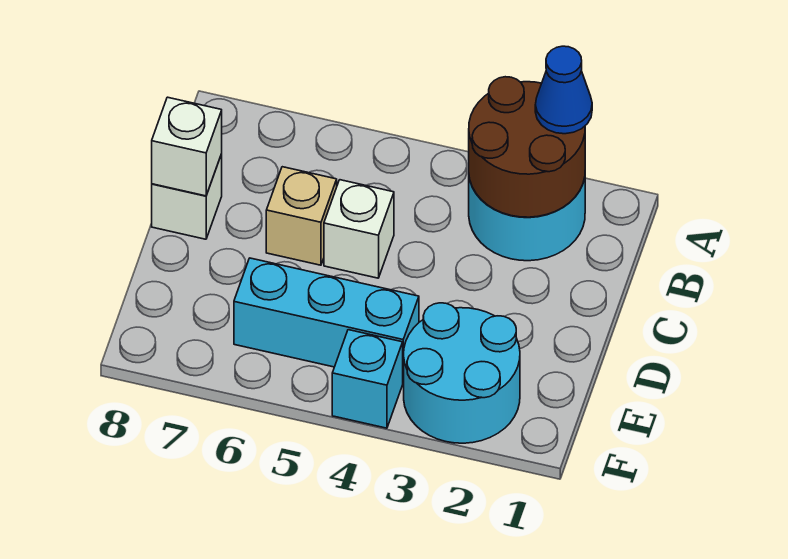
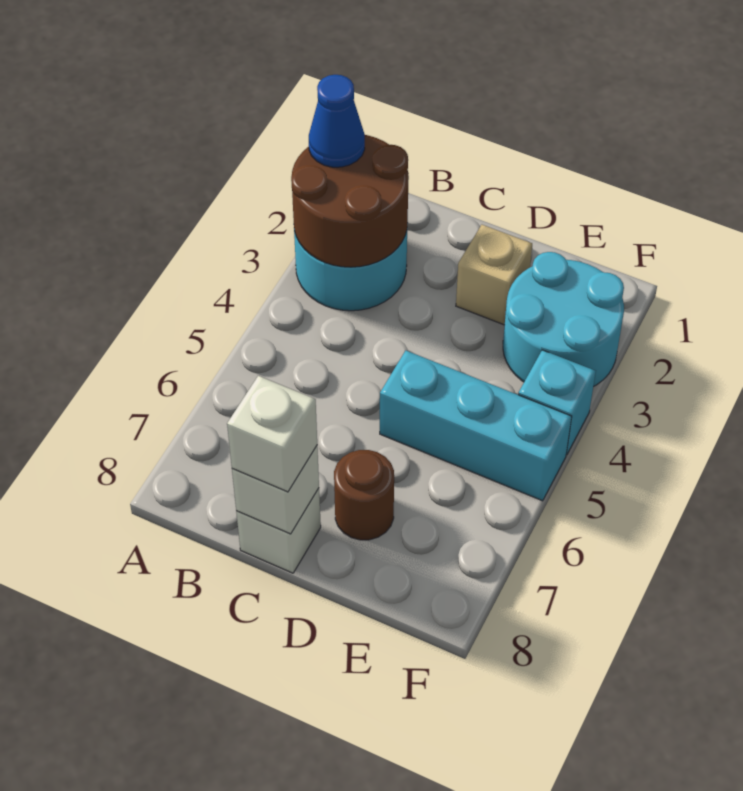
white 1x1 brick [324,180,394,278] -> white 1x1 brick moved to [227,376,317,492]
tan 1x1 brick [266,167,337,265] -> tan 1x1 brick moved to [456,225,532,325]
none -> brown 1x1 round brick [334,450,394,540]
cyan 1x3 brick [234,258,419,382] -> cyan 1x3 brick turned to [380,351,572,501]

